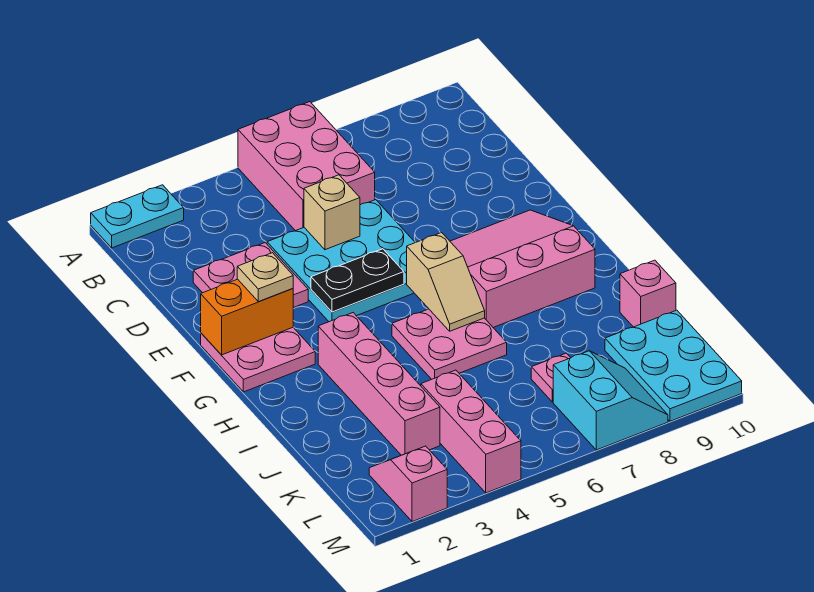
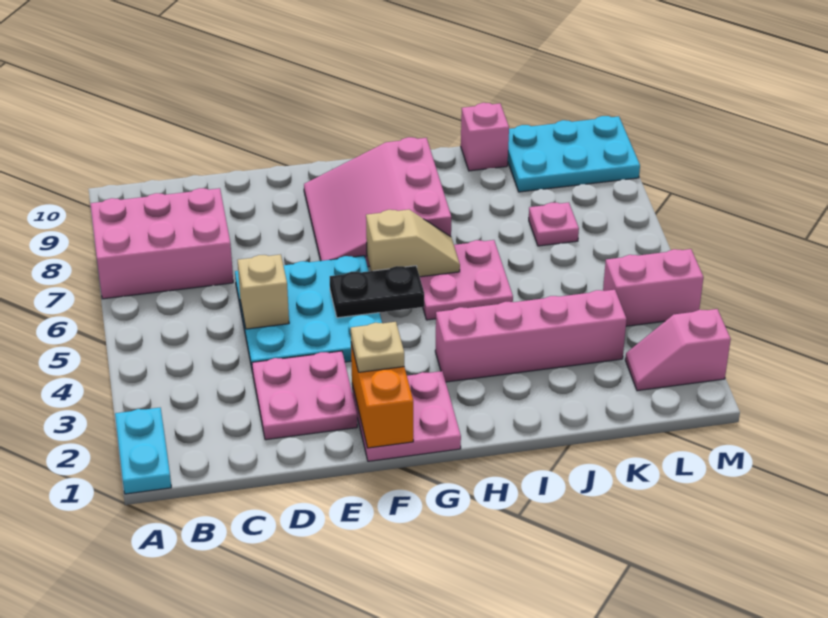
pink 2x3 brick [238,102,375,231] -> pink 2x3 brick moved to [90,188,233,299]
black 1x2 plate [311,249,404,312] -> black 1x2 plate turned to [330,266,424,318]
pink 1x3 brick [421,370,521,493] -> pink 1x2 brick [603,249,704,326]
cyan 2x2 slope [553,351,668,450] -> none

